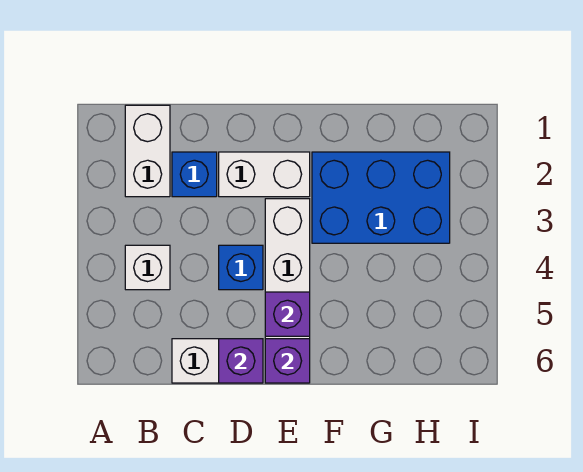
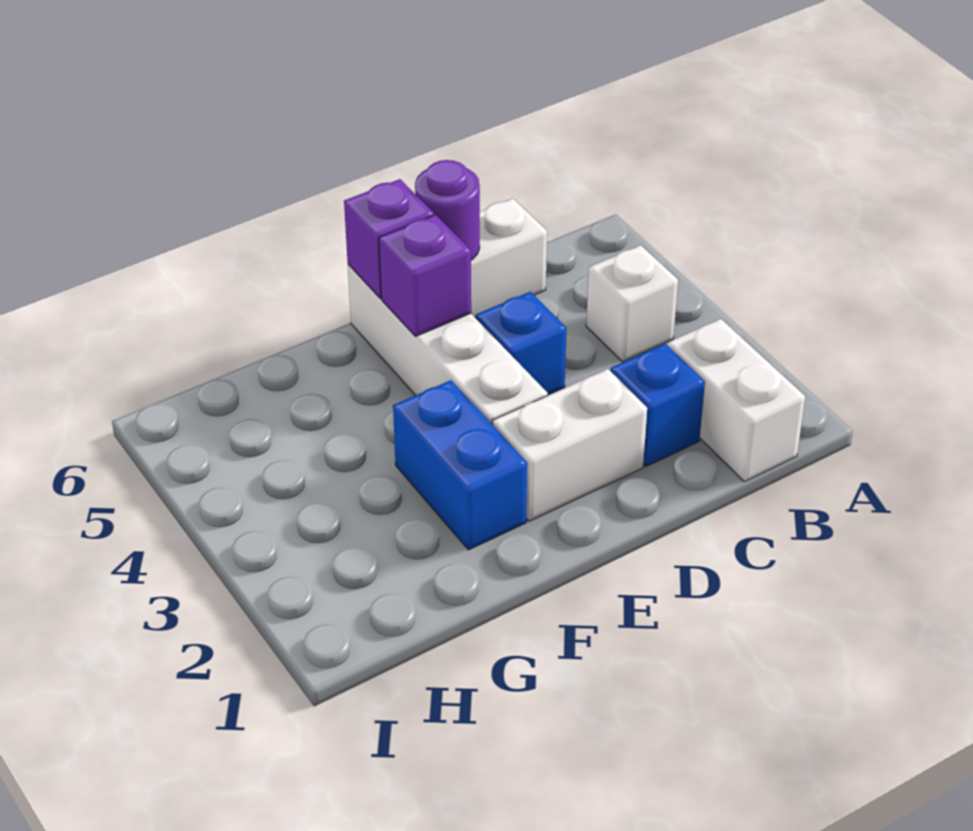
purple 1x1 brick [219,339,263,383] -> purple 1x1 round brick [415,160,480,260]
blue 2x3 brick [312,152,450,243] -> blue 1x2 brick [393,380,527,550]

